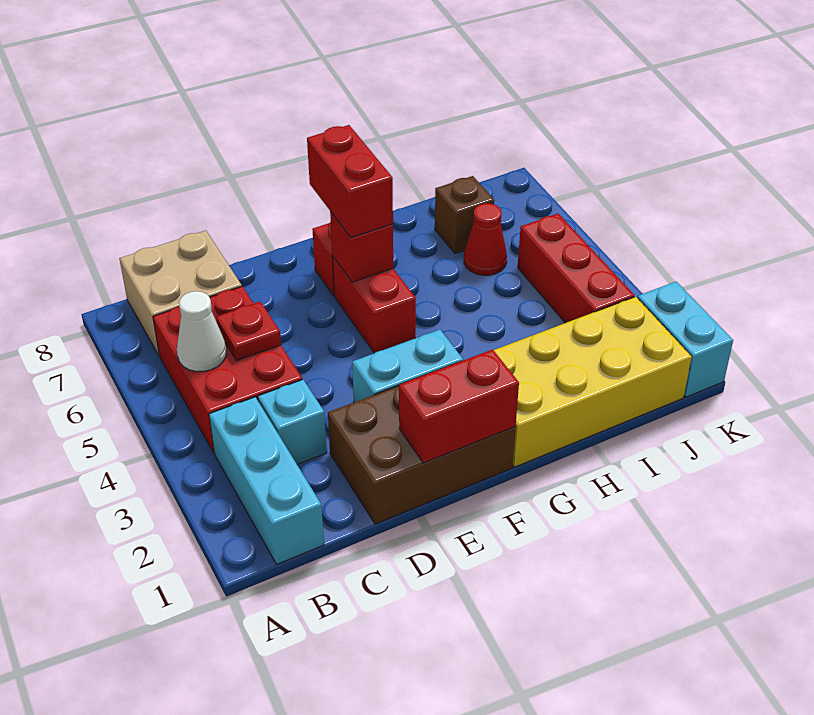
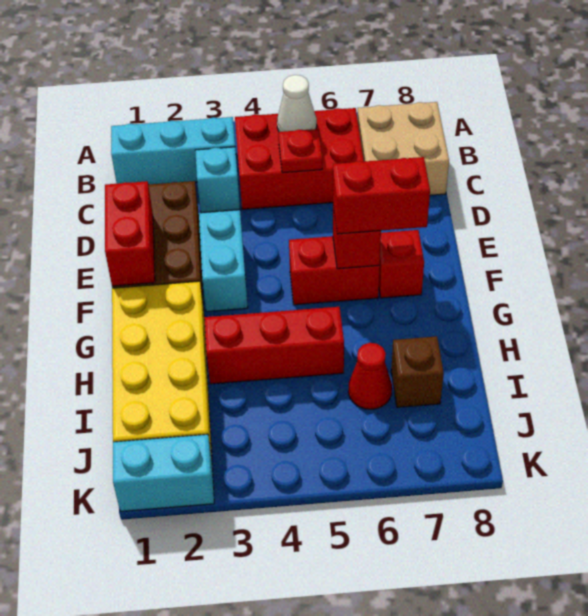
red 1x3 brick [518,214,634,323] -> red 1x3 brick moved to [204,307,344,384]

